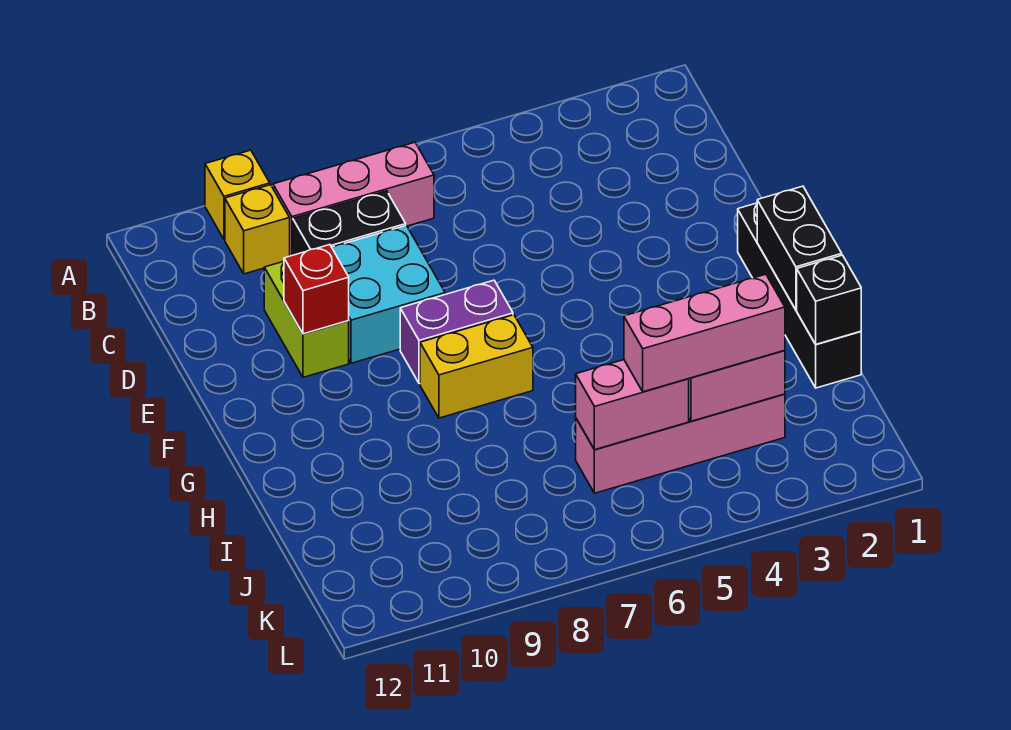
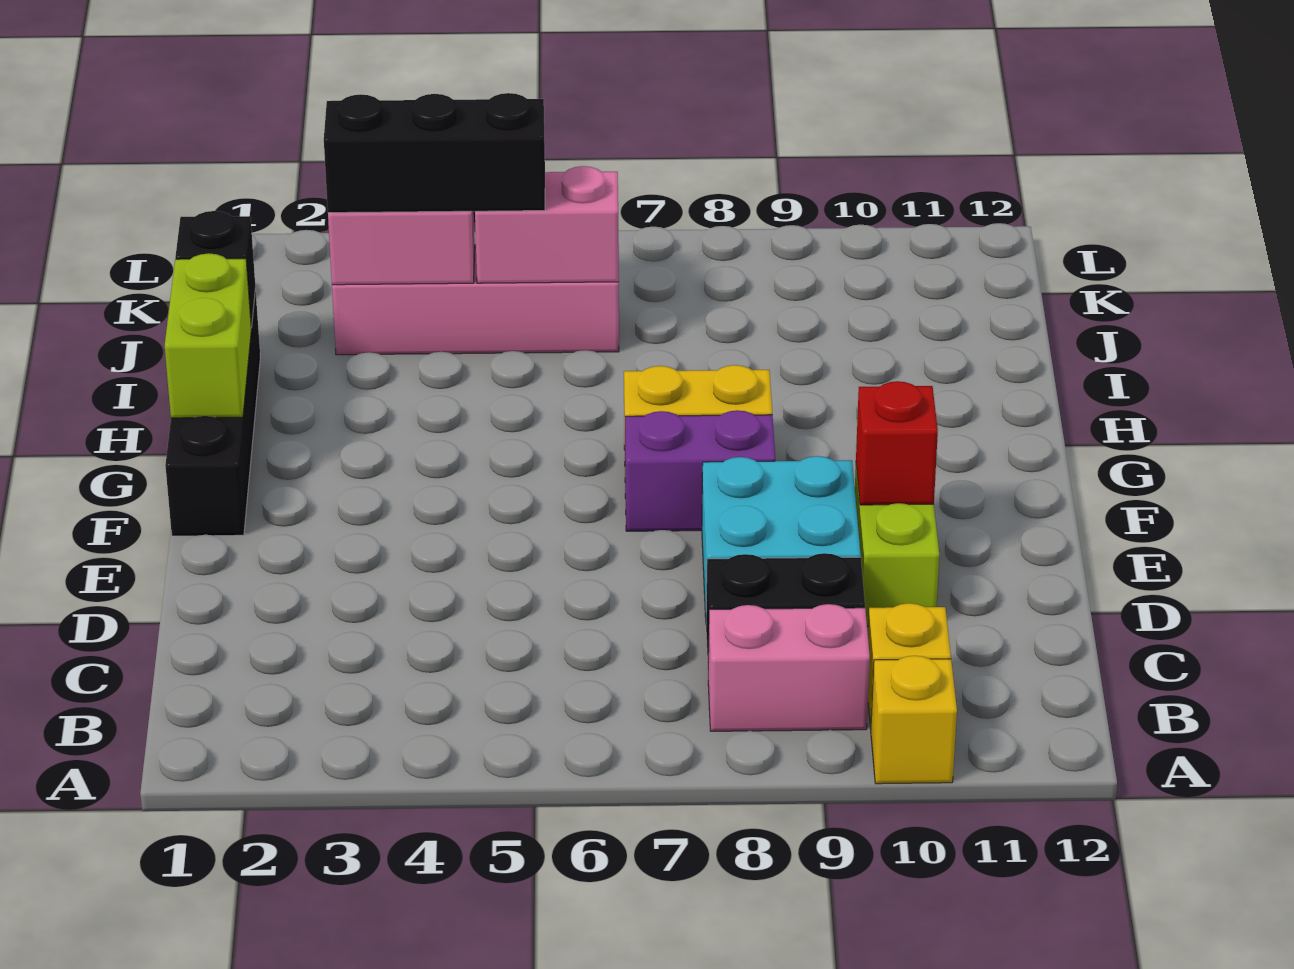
pink 1x3 brick [273,142,434,256] -> pink 1x2 brick [708,604,870,731]
black 1x2 brick [757,186,842,310] -> lime 1x2 brick [165,253,251,418]
pink 1x3 brick [624,274,785,392] -> black 1x3 brick [324,93,545,213]

